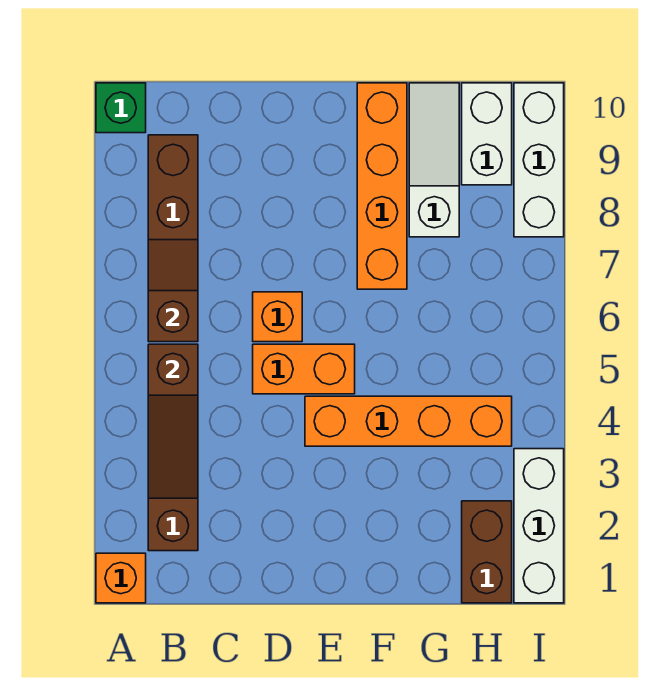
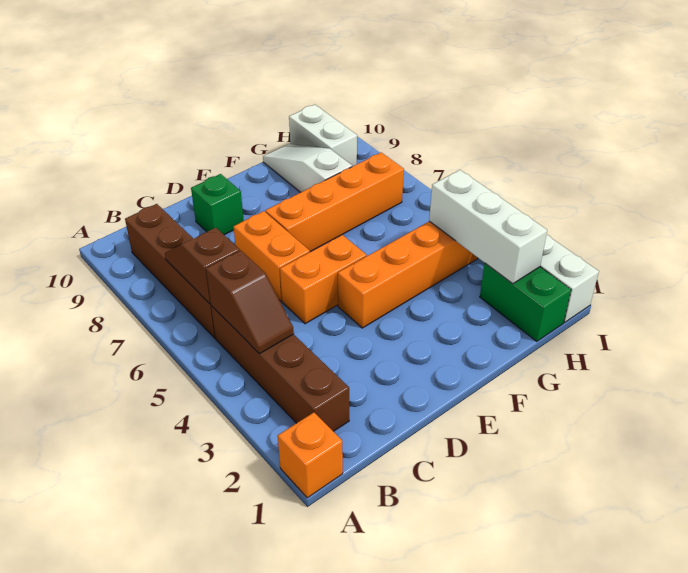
green 1x1 brick [96,83,146,133] -> green 1x1 brick moved to [191,174,244,235]
brown 1x3 slope [148,344,198,498] -> brown 1x2 slope [206,250,294,354]
orange 1x1 brick [253,292,302,342] -> orange 1x2 brick [234,211,310,301]
orange 1x4 brick [357,83,407,289] -> orange 1x4 brick turned to [265,153,404,252]
brown 1x2 brick [462,501,512,603] -> green 1x2 brick [480,263,571,341]
white 1x3 brick [514,83,564,237] -> white 1x3 brick moved to [429,170,547,284]

